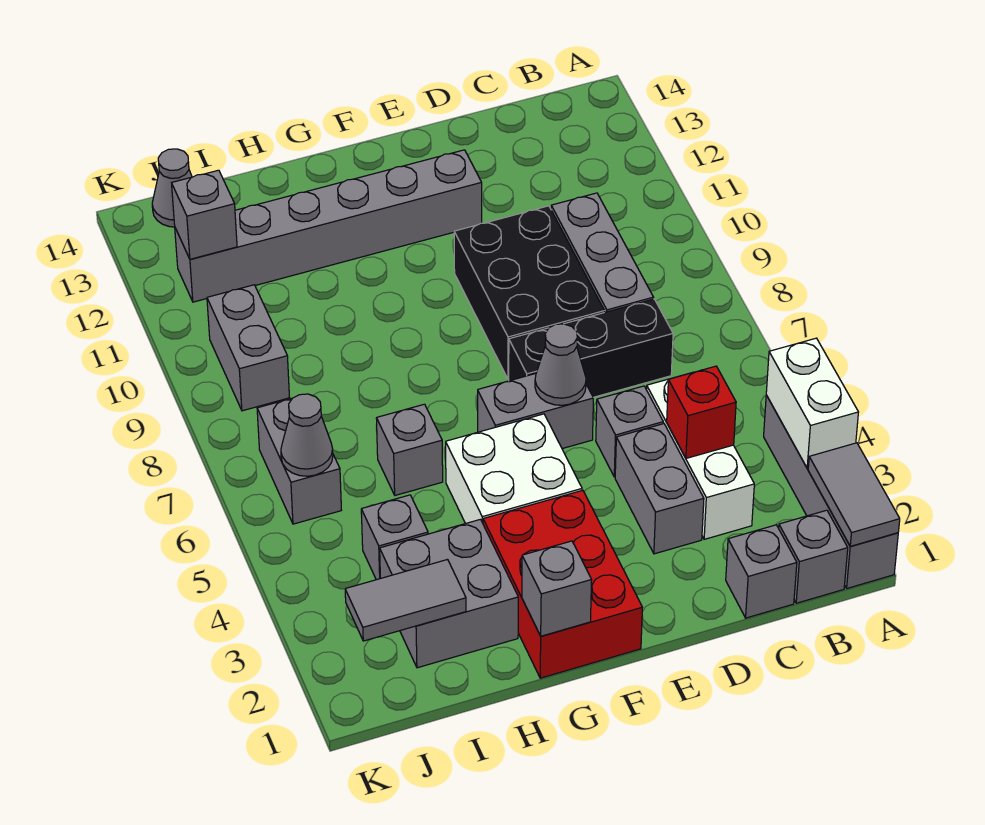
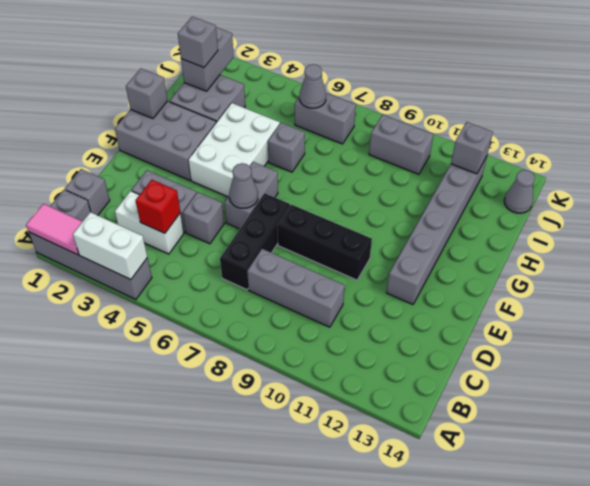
grey 1x2 tile [808,443,900,546] -> pink 1x2 tile [26,204,83,255]
white 1x3 brick [647,376,754,539] -> white 1x2 brick [115,191,184,254]
black 2x3 brick [454,206,604,379] -> black 1x3 brick [277,204,372,280]
red 2x3 brick [483,490,642,678] -> grey 2x3 brick [115,101,216,180]
white 2x2 brick [446,414,582,524] -> white 2x3 brick [188,103,280,197]
grey 1x2 tile [345,560,466,641] -> grey 1x2 brick [181,27,234,91]
grey 1x1 brick [361,495,428,580] -> grey 1x1 brick moved to [178,17,218,68]

